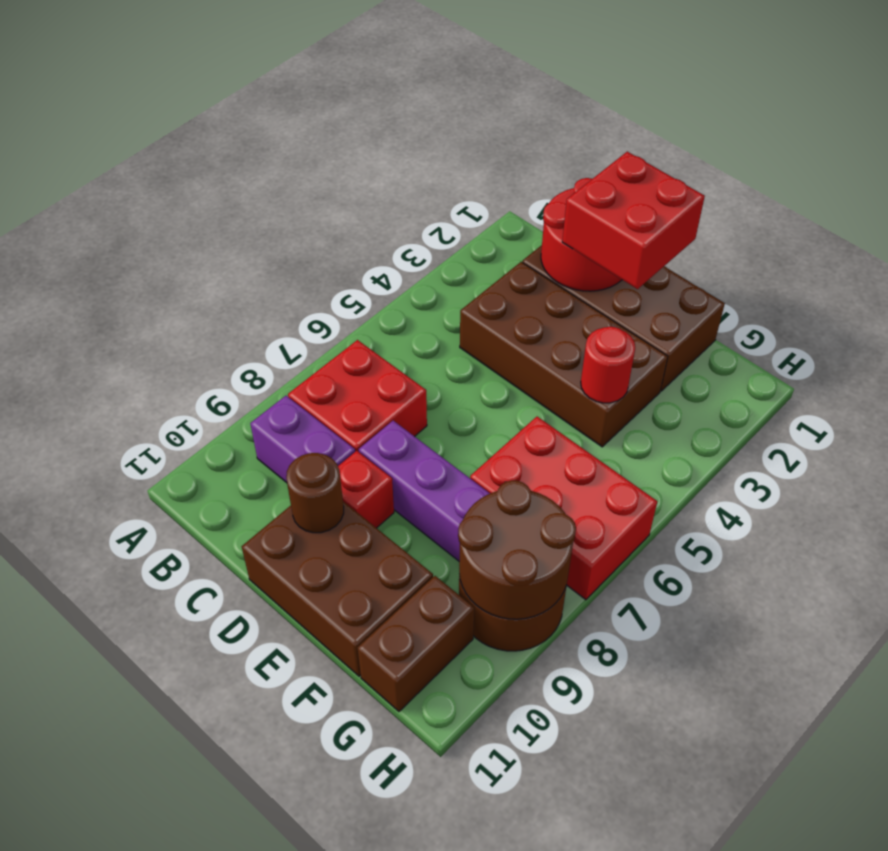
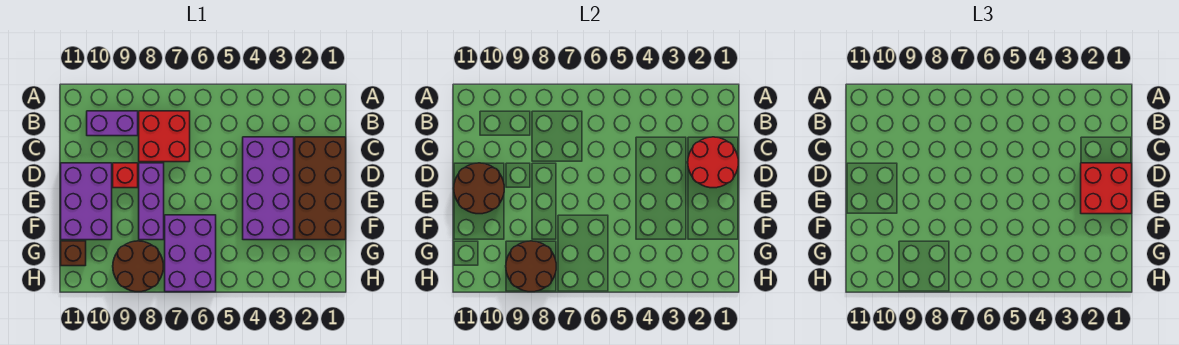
purple 1x2 brick [250,396,355,483] -> purple 1x2 brick turned to [87,111,138,136]
brown 2x4 brick [460,262,668,447] -> purple 2x4 brick [243,137,294,240]
brown 2x3 brick [242,502,433,676] -> purple 2x3 brick [61,163,112,240]
brown 1x1 round brick [286,453,344,533] -> brown 2x2 round brick [454,163,504,214]
red 1x1 round brick [581,327,635,403] -> none
red 2x3 brick [470,417,657,600] -> purple 2x3 brick [165,215,216,292]
brown 1x2 brick [358,576,474,711] -> brown 1x1 brick [61,241,86,266]

